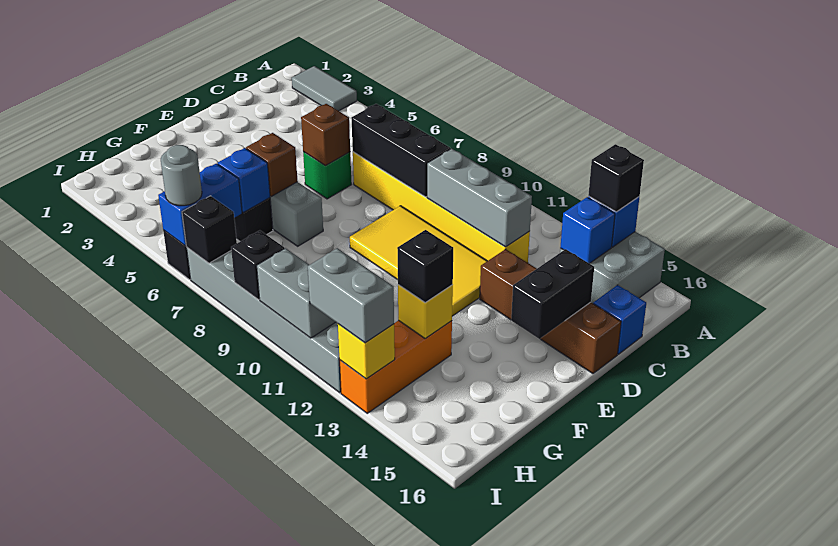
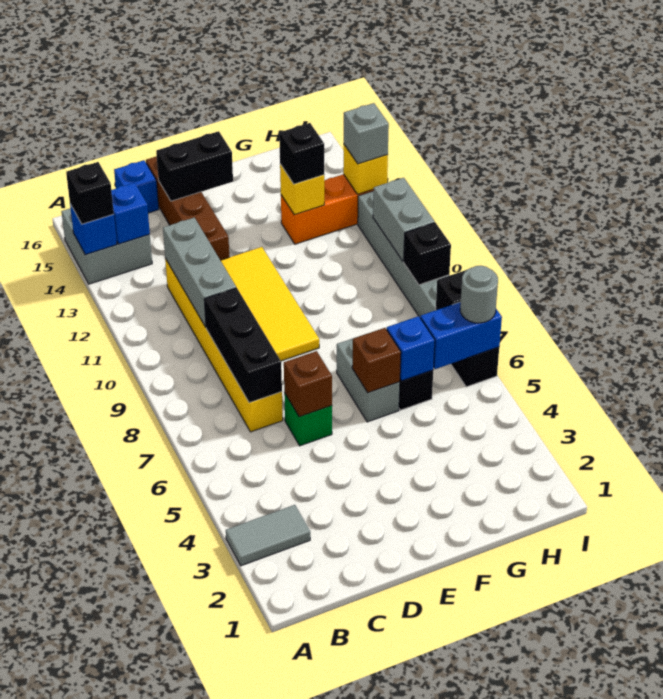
grey 1x2 tile [292,66,357,111] -> grey 1x2 tile turned to [226,505,310,566]
grey 1x2 brick [308,248,394,343] -> grey 1x1 brick [344,103,389,164]

